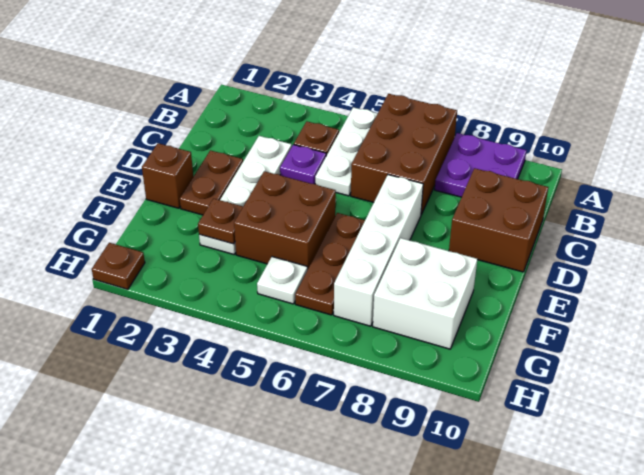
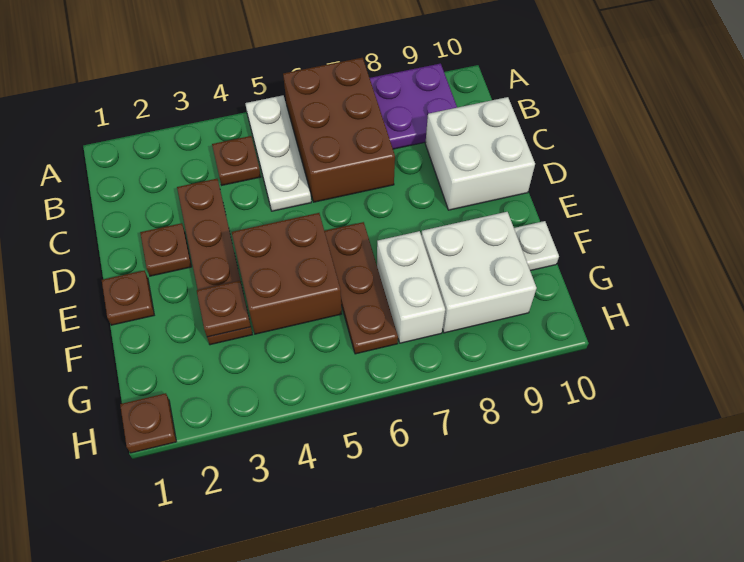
white 1x4 plate [199,136,292,254] -> brown 1x4 plate [177,179,253,345]
purple 1x1 plate [280,144,326,184] -> none
brown 2x2 brick [449,168,548,272] -> white 2x2 brick [425,97,535,210]
brown 1x2 plate [180,150,243,215] -> brown 1x1 plate [140,223,192,276]
white 1x4 brick [334,175,423,326] -> white 1x2 brick [377,231,445,343]
brown 1x1 brick [142,143,193,208] -> brown 1x1 plate [102,270,154,325]
white 1x1 plate [257,257,307,304] -> white 1x1 plate moved to [514,221,559,271]

